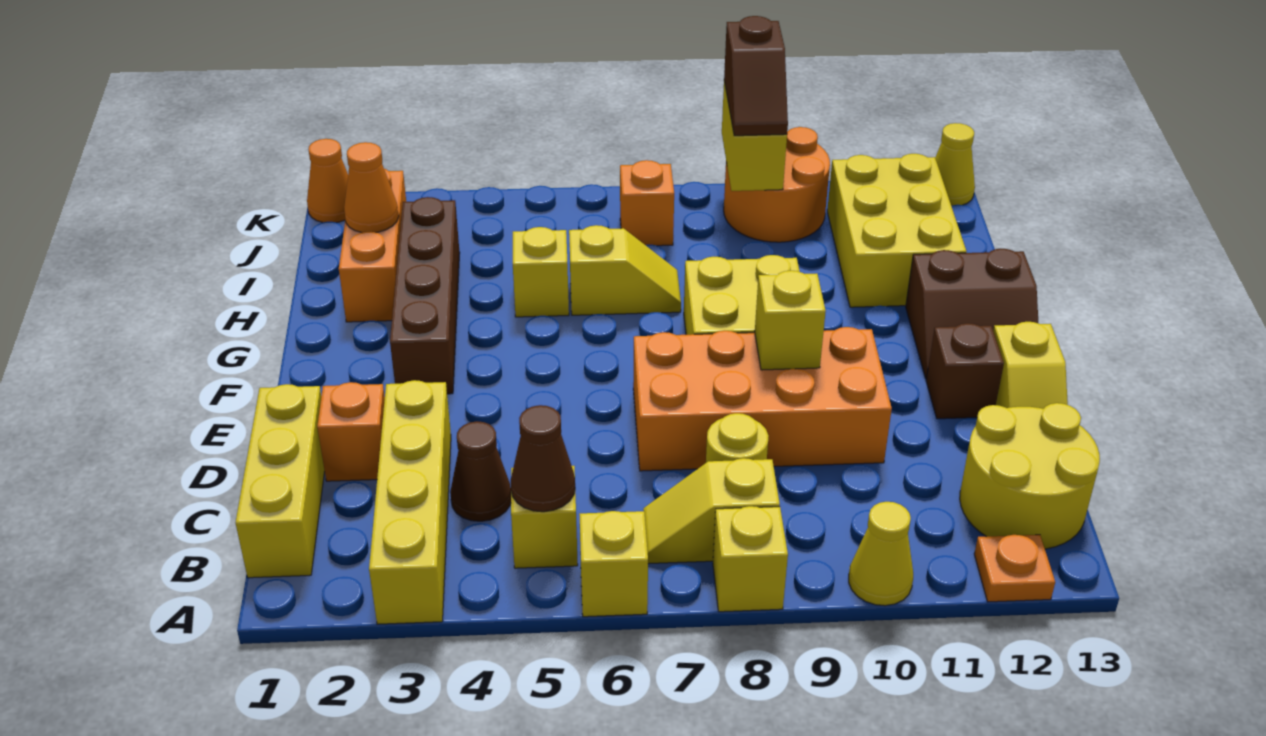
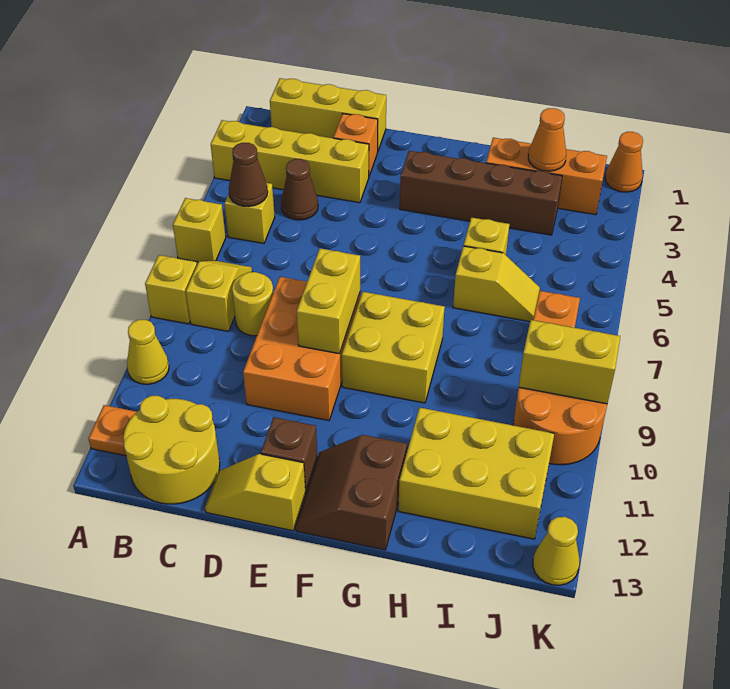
orange 2x4 brick [633,327,892,471] -> orange 2x3 brick [243,277,360,421]
yellow 1x1 brick [755,271,826,370] -> yellow 1x2 brick [297,249,360,354]
yellow 1x2 slope [569,225,681,315] -> yellow 1x2 slope turned to [453,246,540,322]
brown 1x2 slope [724,16,788,136] -> none

